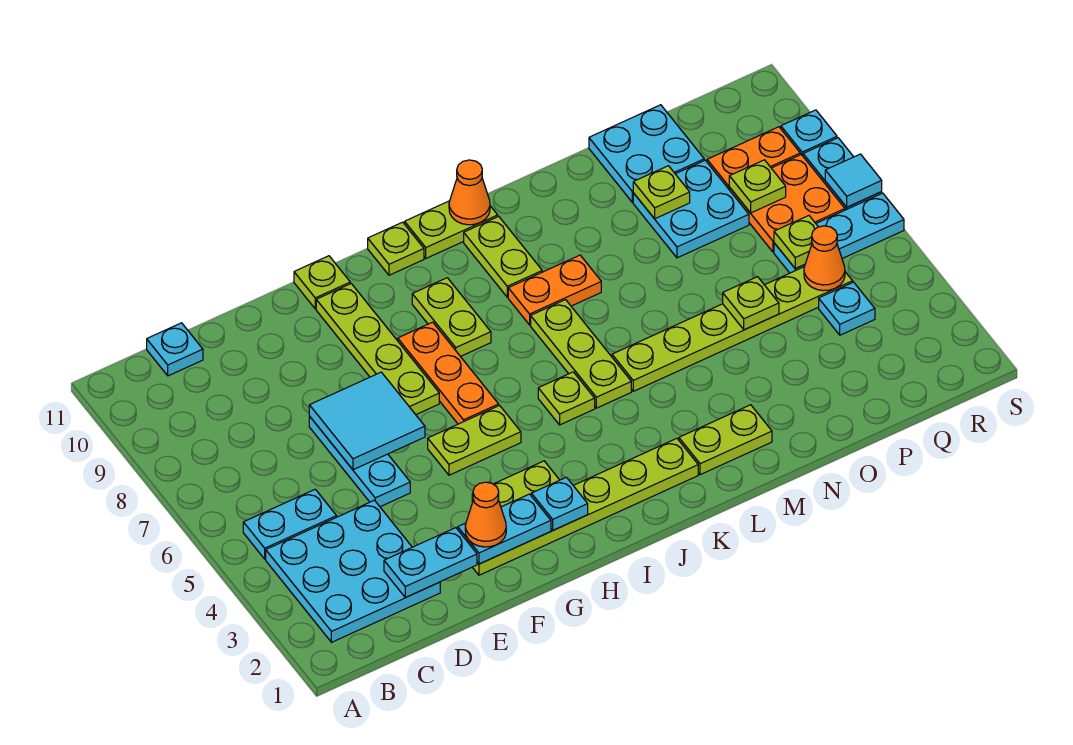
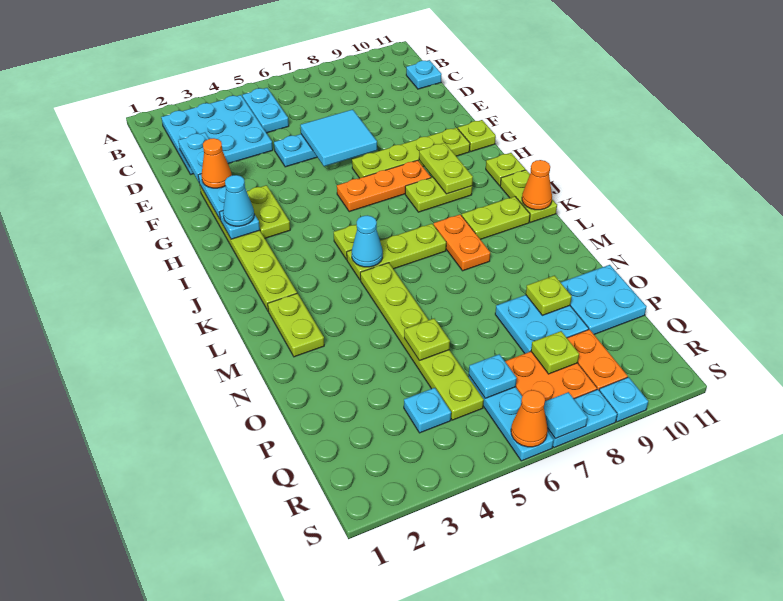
lime 1x2 plate [428,406,521,475] -> lime 1x2 plate moved to [419,143,473,194]
none -> cyan 1x1 cone [223,175,254,226]
none -> cyan 1x1 cone [352,215,383,267]
orange 1x1 cone [804,226,845,291] -> orange 1x1 cone moved to [511,390,548,447]
lime 1x1 plate [774,216,818,269] -> cyan 1x1 plate [469,354,517,398]

